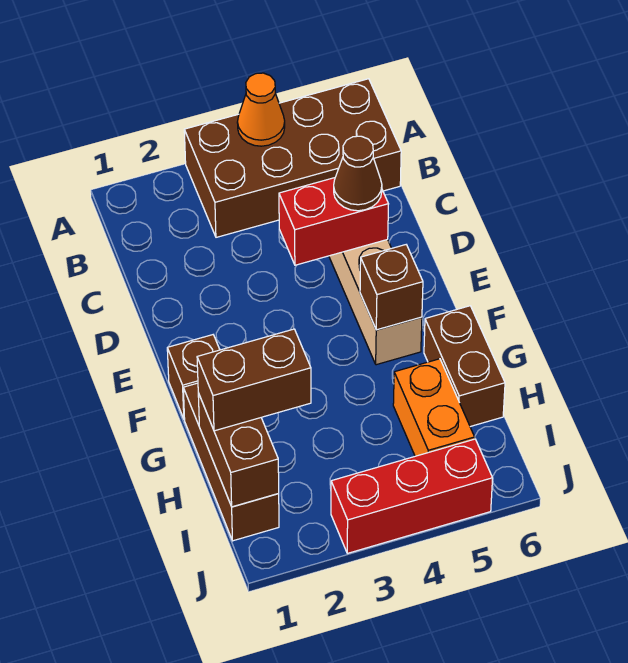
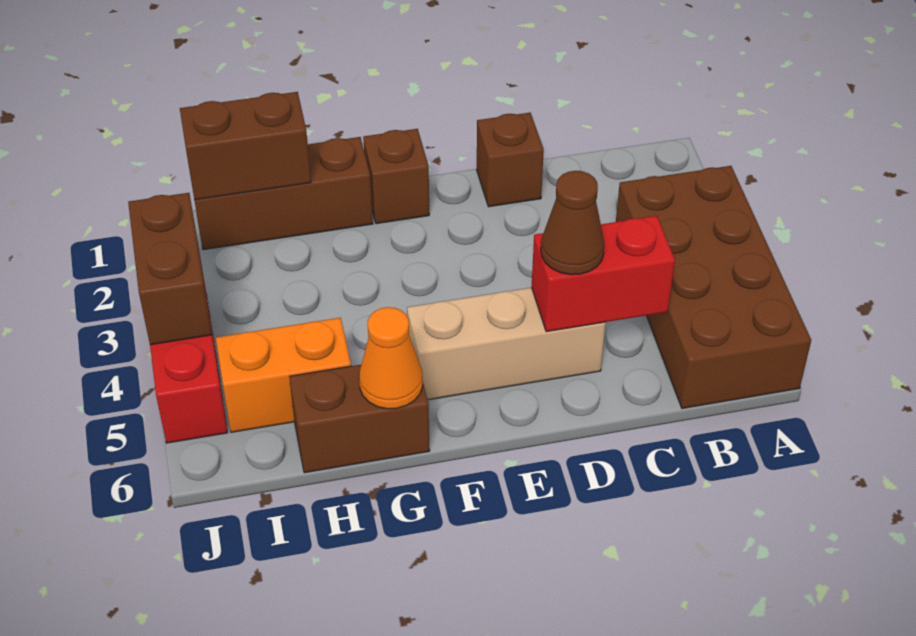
orange 1x1 cone [237,73,285,146] -> orange 1x1 cone moved to [359,307,423,409]
red 1x2 brick [279,178,388,265] -> red 1x2 brick turned to [532,216,675,332]
brown 1x1 brick [360,245,423,330] -> brown 1x1 brick moved to [477,113,544,207]
brown 1x2 brick [197,329,311,431] -> brown 1x2 brick moved to [128,193,212,345]

